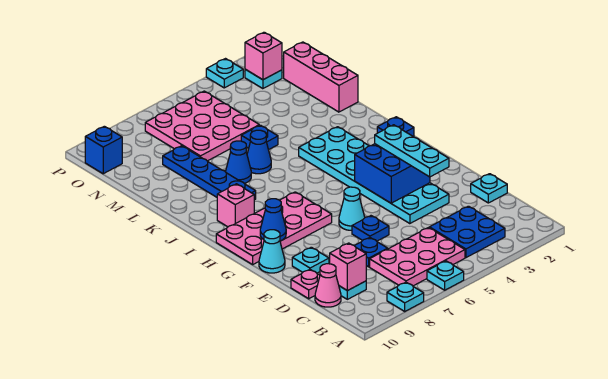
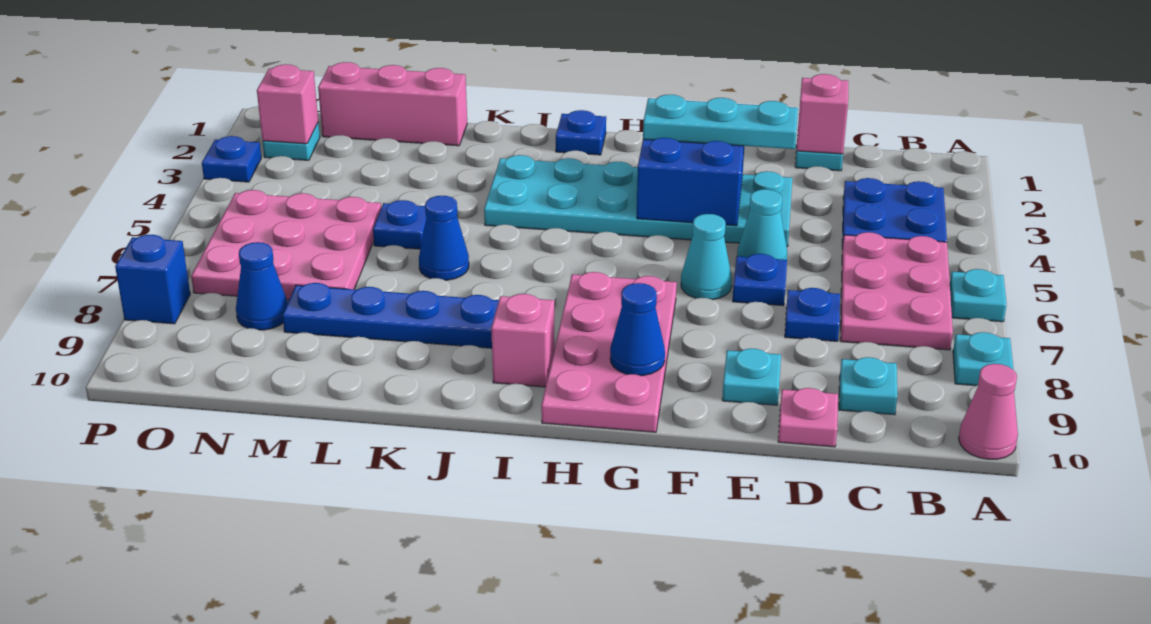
pink 1x1 brick [330,243,366,291] -> pink 1x1 brick moved to [797,74,848,154]
pink 1x1 cone [315,264,341,307] -> pink 1x1 cone moved to [959,364,1018,459]
cyan 1x1 cone [259,230,285,273] -> cyan 1x1 cone moved to [737,189,787,260]
blue 1x1 cone [226,141,251,183] -> blue 1x1 cone moved to [236,242,288,330]
blue 1x1 brick [85,126,122,174] -> blue 1x1 brick moved to [115,235,190,324]
cyan 1x1 plate [206,59,243,88] -> blue 1x1 plate [202,136,261,182]

